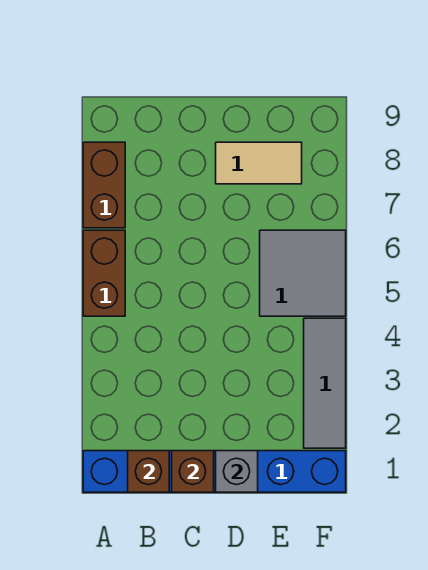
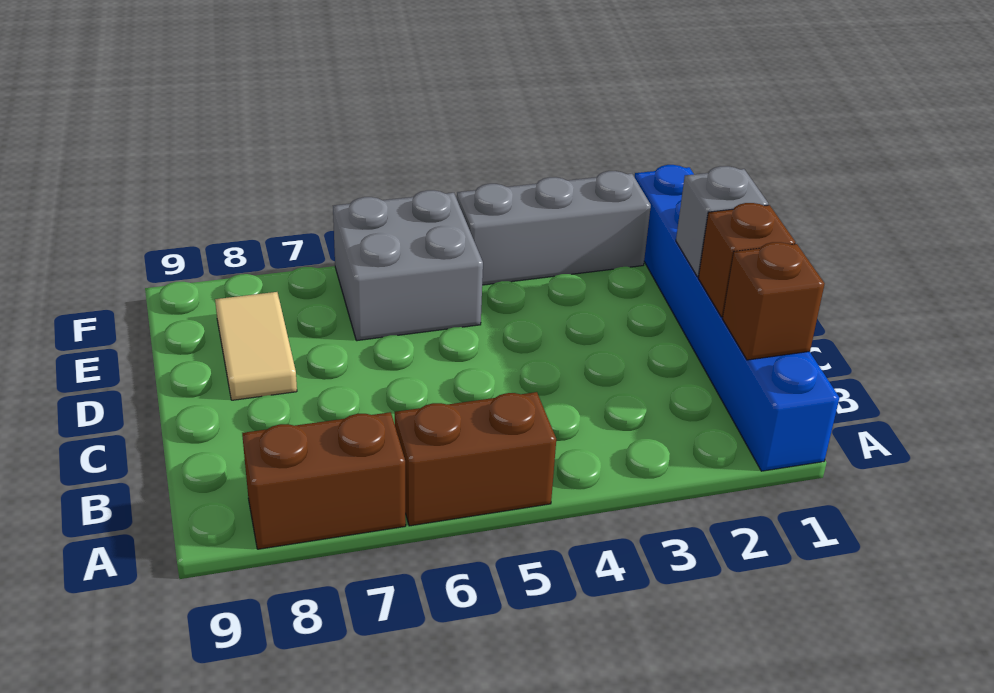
grey 2x2 tile [260,230,346,316] -> grey 2x2 brick [333,190,483,341]
grey 1x3 tile [304,318,346,448] -> grey 1x3 brick [457,171,651,285]

